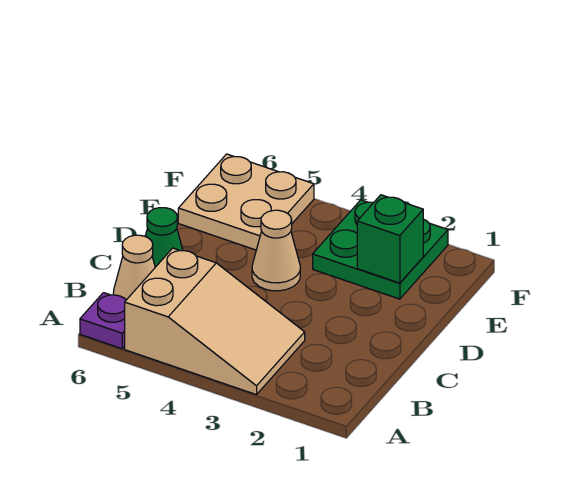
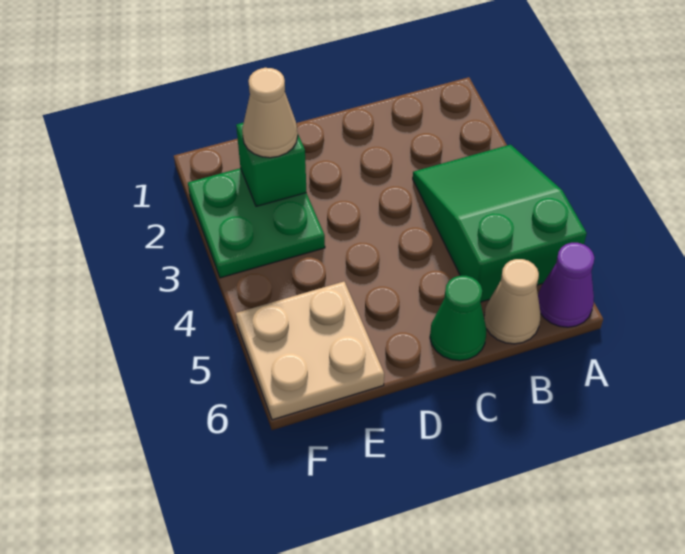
tan 2x3 slope [125,248,305,395] -> green 2x3 slope [413,145,587,302]
purple 1x1 plate [80,293,126,349] -> purple 1x1 cone [538,243,594,327]
tan 1x1 cone [252,210,300,291] -> tan 1x1 cone moved to [242,68,298,158]

